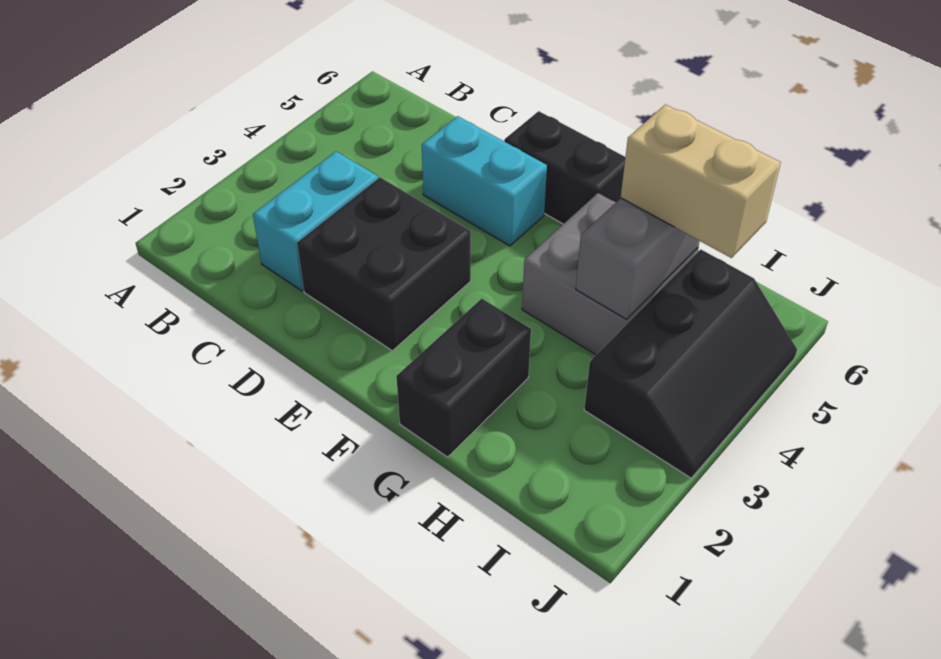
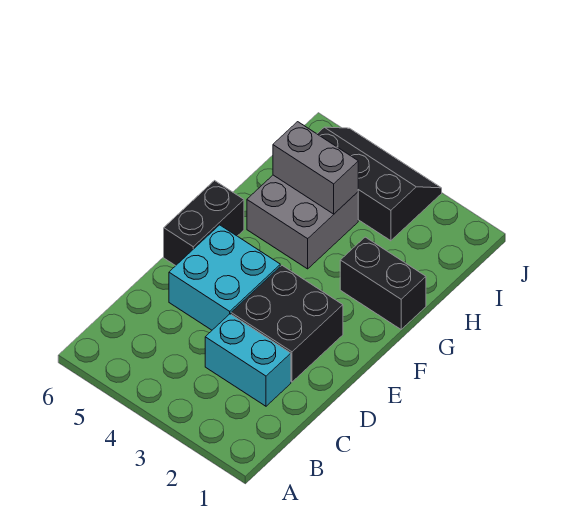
cyan 1x2 brick [422,116,547,246] -> cyan 2x2 brick [169,225,280,330]
tan 1x2 brick [621,104,781,258] -> none

